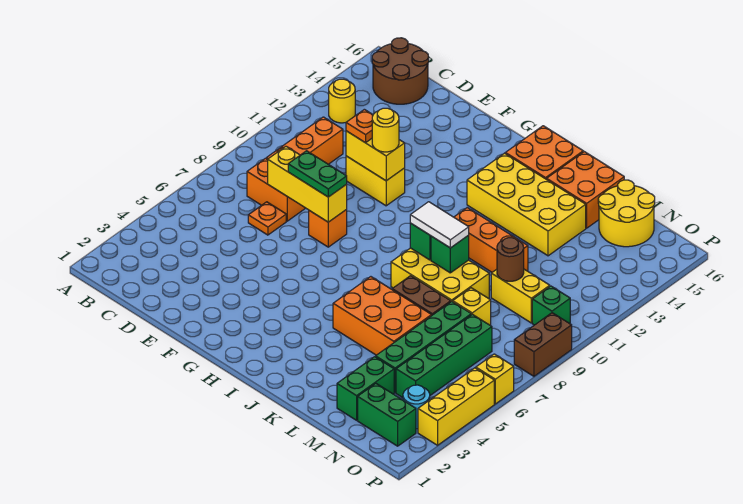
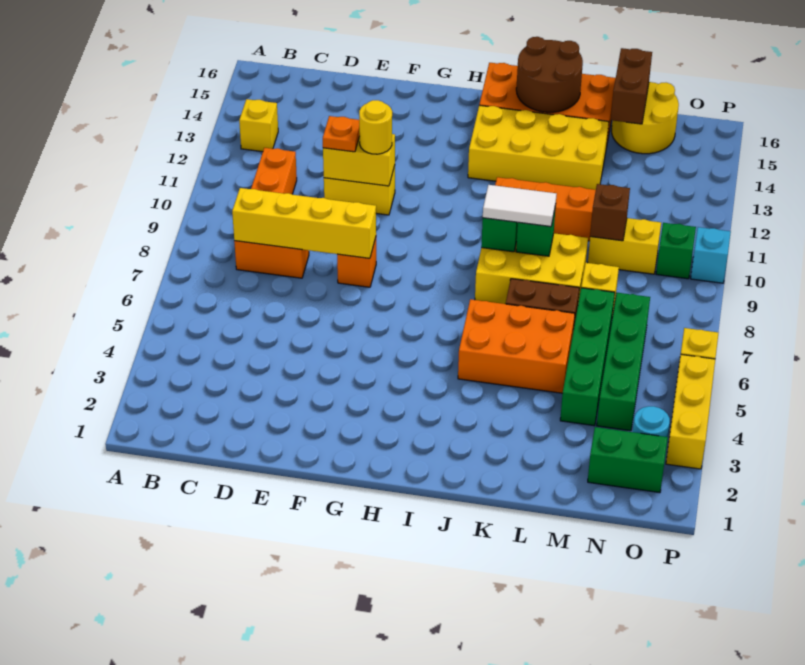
yellow 1x1 round brick [329,79,355,123] -> yellow 1x1 brick [239,99,278,152]
brown 2x2 round brick [372,38,429,104] -> brown 2x2 round brick moved to [516,37,583,112]
orange 1x1 plate [248,202,286,235] -> none
yellow 1x3 brick [268,146,347,222] -> yellow 1x4 brick [232,188,376,258]
green 1x2 plate [288,151,347,197] -> none
green 1x2 brick [337,357,394,420] -> none
brown 1x1 round brick [497,238,524,281] -> brown 1x1 brick [590,184,630,241]
brown 1x2 brick [514,313,572,376] -> brown 1x2 brick moved to [611,48,652,124]
none -> cyan 1x1 brick [691,227,731,283]

